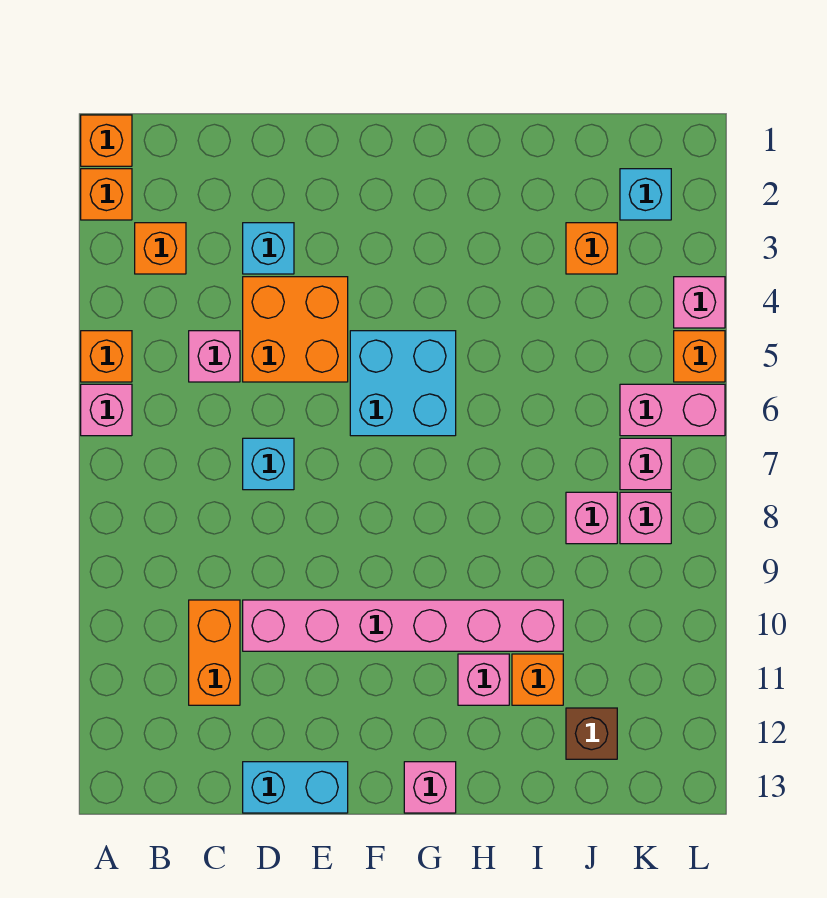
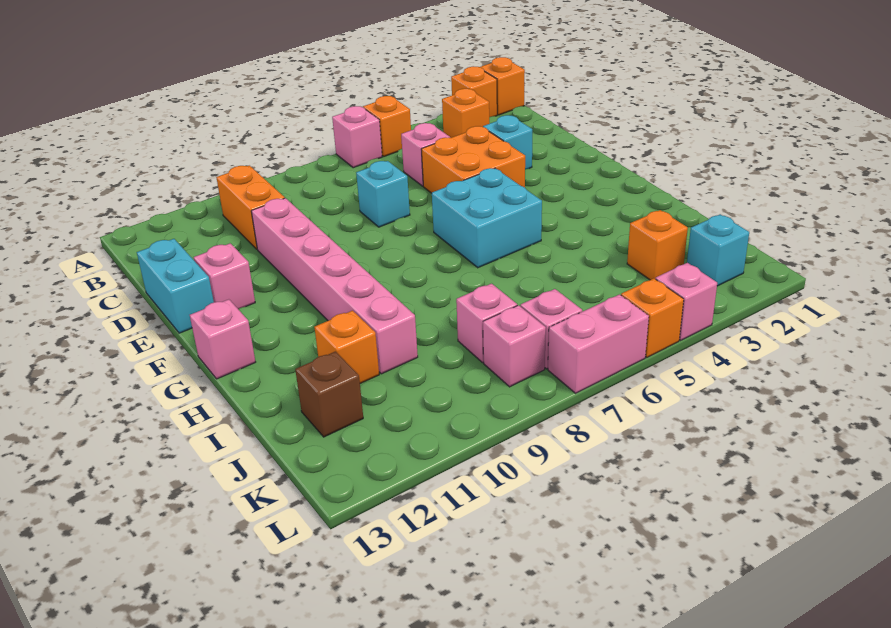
orange 1x2 brick [189,600,240,705] -> orange 1x2 brick turned to [216,166,285,249]
pink 1x1 brick [458,654,509,705] -> pink 1x1 brick moved to [194,243,255,309]
pink 1x2 brick [620,384,725,436] -> pink 1x2 brick turned to [548,294,649,393]

